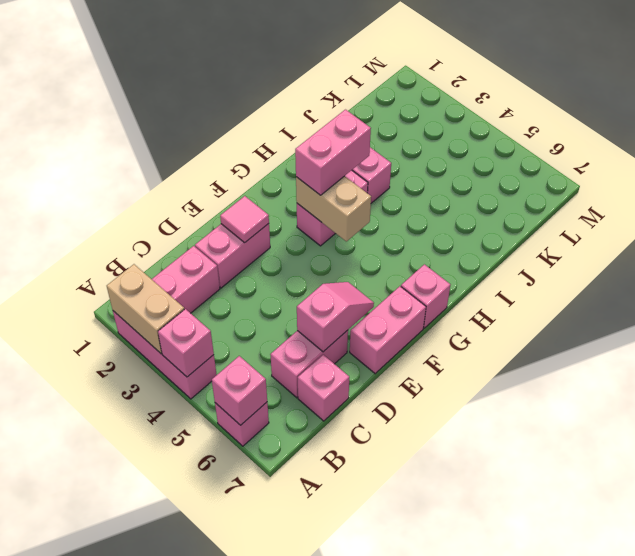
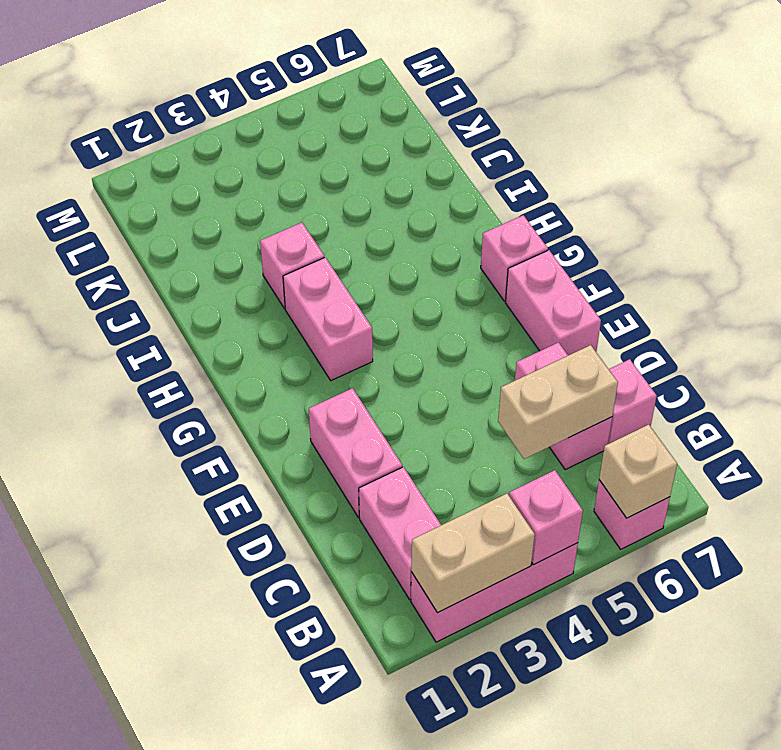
pink 1x1 brick [212,356,267,425] -> tan 1x1 brick [599,425,677,518]
pink 1x2 slope [297,282,374,352] -> none
pink 1x1 tile [220,196,269,243] -> none
tan 1x2 brick [296,176,371,241] -> tan 1x2 brick moved to [498,345,618,459]
pink 1x2 brick [295,110,371,195] -> none

